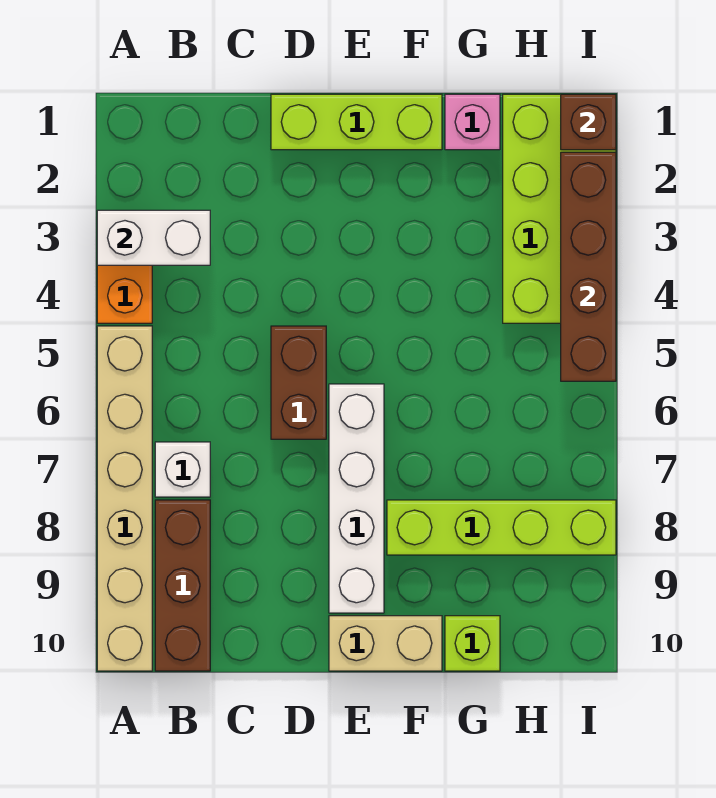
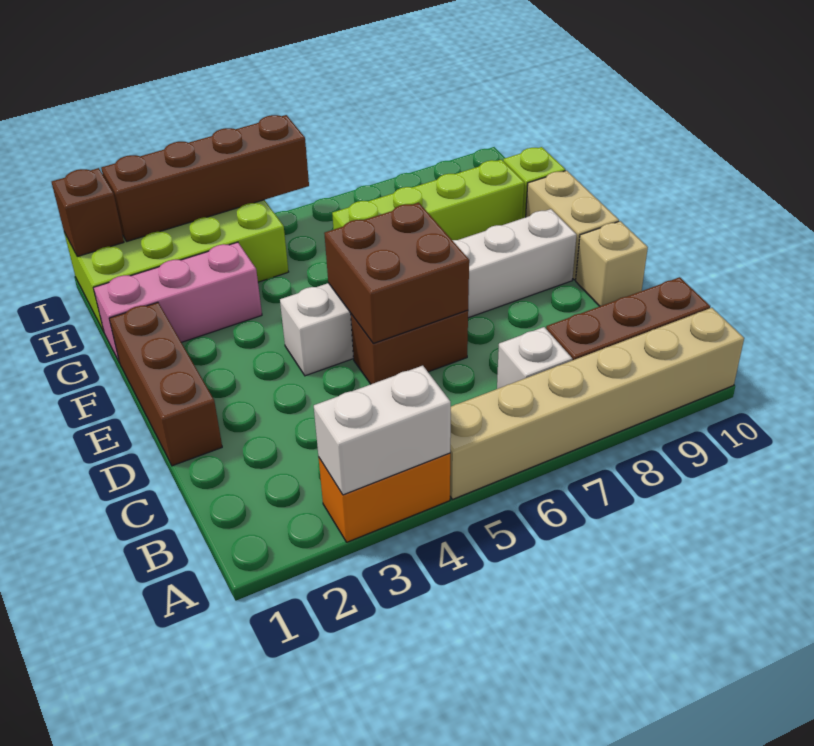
white 1x2 brick [97,210,210,265] -> white 1x2 brick turned to [314,366,451,495]
lime 1x3 brick [271,94,442,150] -> brown 1x3 brick [109,302,222,466]
none -> brown 2x2 brick [324,203,469,343]
none -> tan 1x1 brick [576,221,648,306]
white 1x4 brick [329,384,384,613] -> white 1x6 brick [280,209,577,376]
lime 1x4 brick [387,500,616,555] -> lime 1x4 brick turned to [332,160,524,240]
pink 1x1 brick [445,94,500,150] -> pink 1x3 brick [94,242,262,363]

